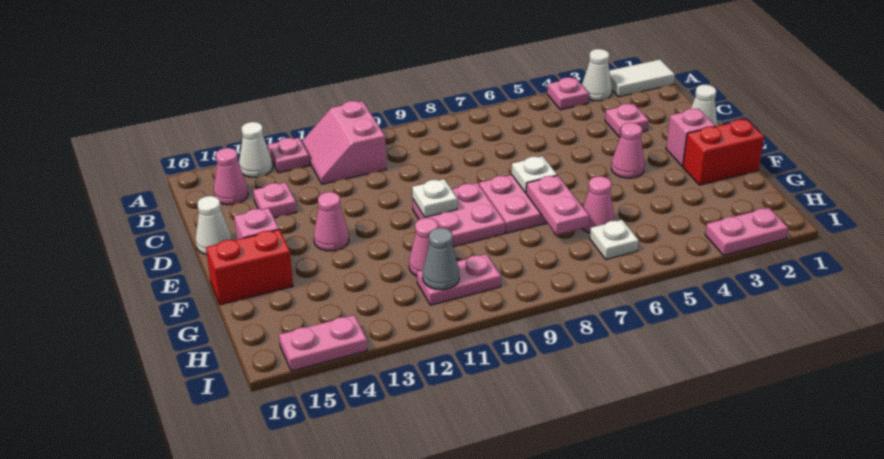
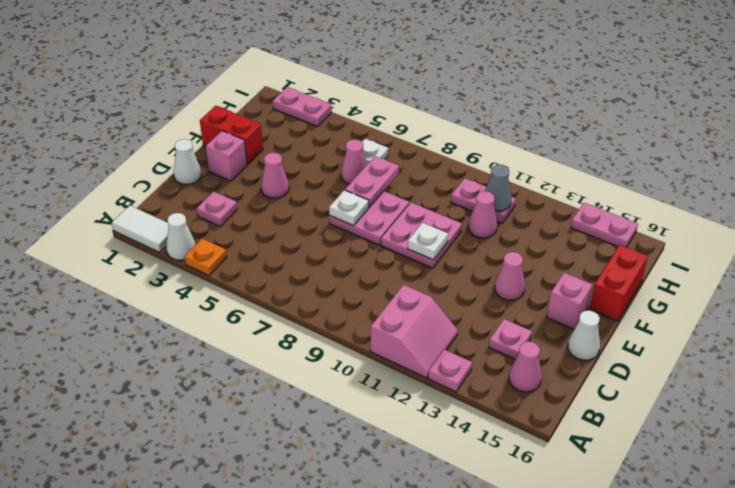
pink 1x1 plate [547,77,589,110] -> orange 1x1 plate [184,239,227,276]
white 1x1 cone [239,122,273,177] -> none
red 1x2 brick [206,230,293,305] -> red 1x2 brick turned to [590,245,648,321]

